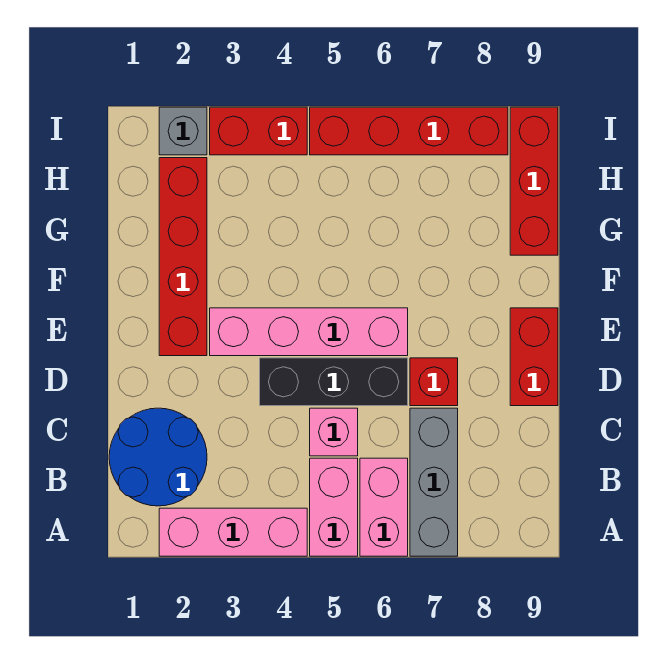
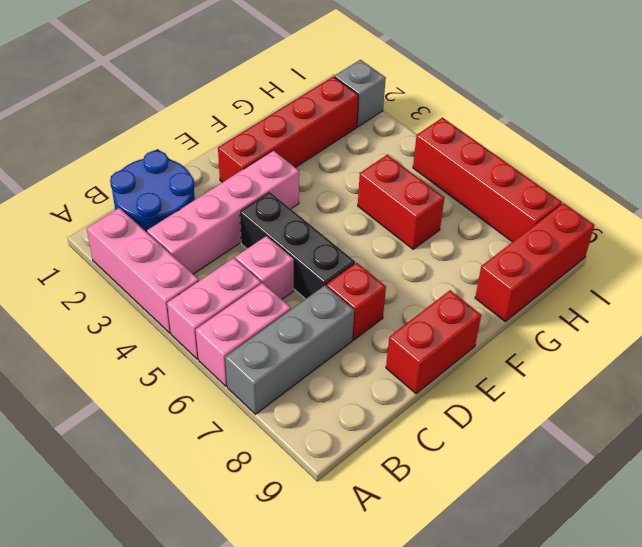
pink 1x4 brick [210,308,408,356] -> pink 1x4 brick turned to [147,150,299,274]
red 1x2 brick [210,107,307,155] -> red 1x2 brick moved to [358,155,444,249]

